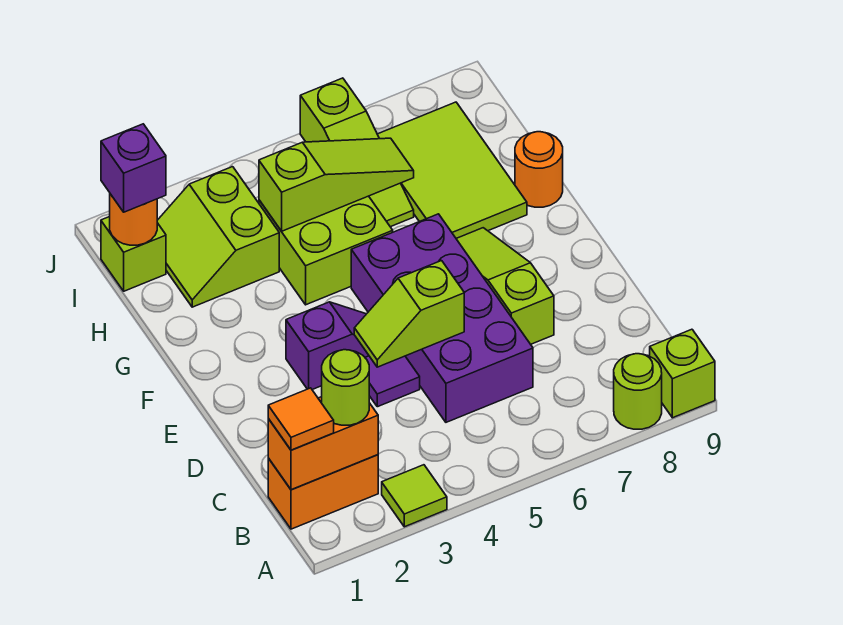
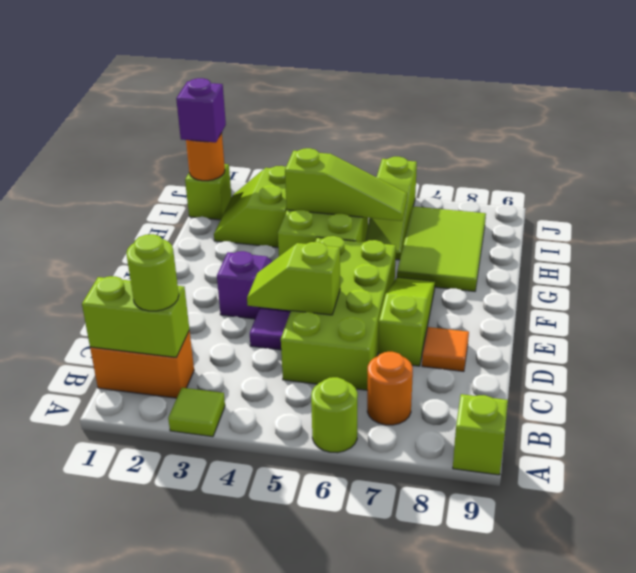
lime 1x1 round brick [614,354,662,429] -> lime 1x1 round brick moved to [311,377,358,453]
orange 1x2 brick [268,397,378,490] -> lime 1x2 brick [82,276,189,357]
orange 1x1 tile [268,388,334,450] -> orange 1x1 tile moved to [422,327,469,371]
purple 2x4 brick [351,214,533,422] -> lime 2x4 brick [281,236,396,390]
orange 1x1 round brick [515,132,563,207] -> orange 1x1 round brick moved to [367,352,413,425]

